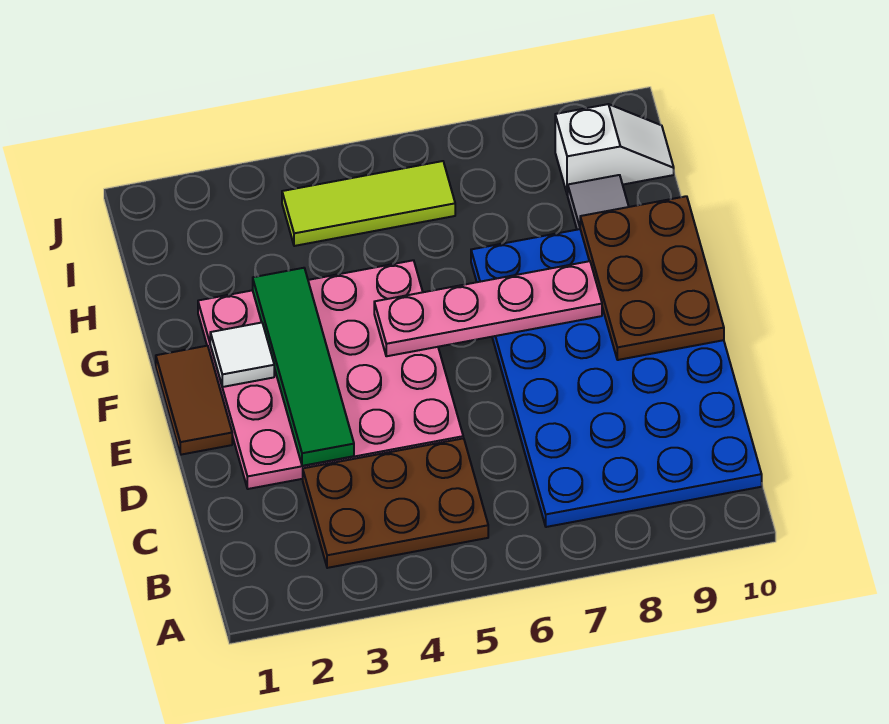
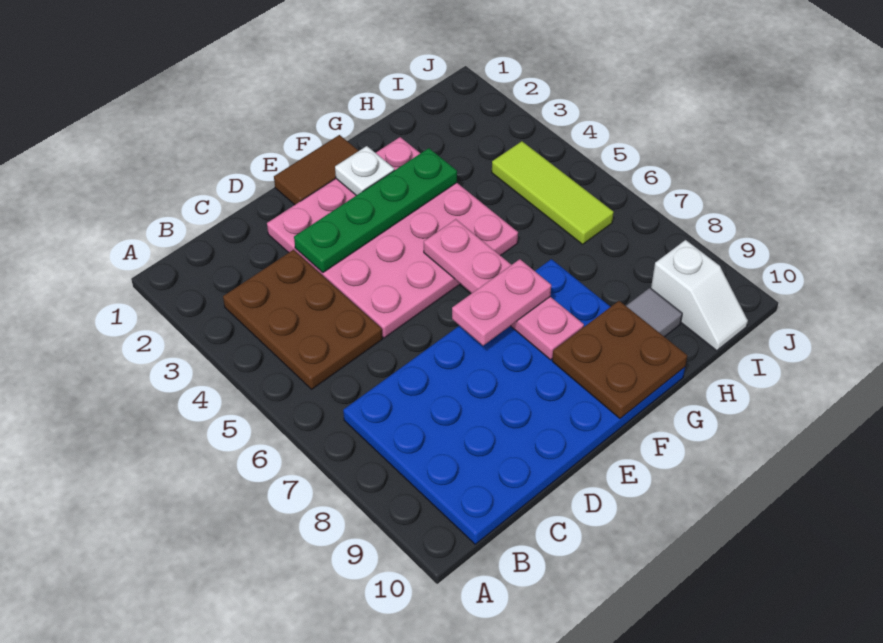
green 1x4 tile [253,268,354,466] -> green 1x4 plate [294,148,457,272]
none -> pink 1x2 plate [452,259,551,346]
brown 2x3 plate [580,196,724,360] -> brown 2x2 plate [552,301,687,418]
white 1x1 tile [210,323,274,387] -> white 1x1 plate [335,146,394,195]

